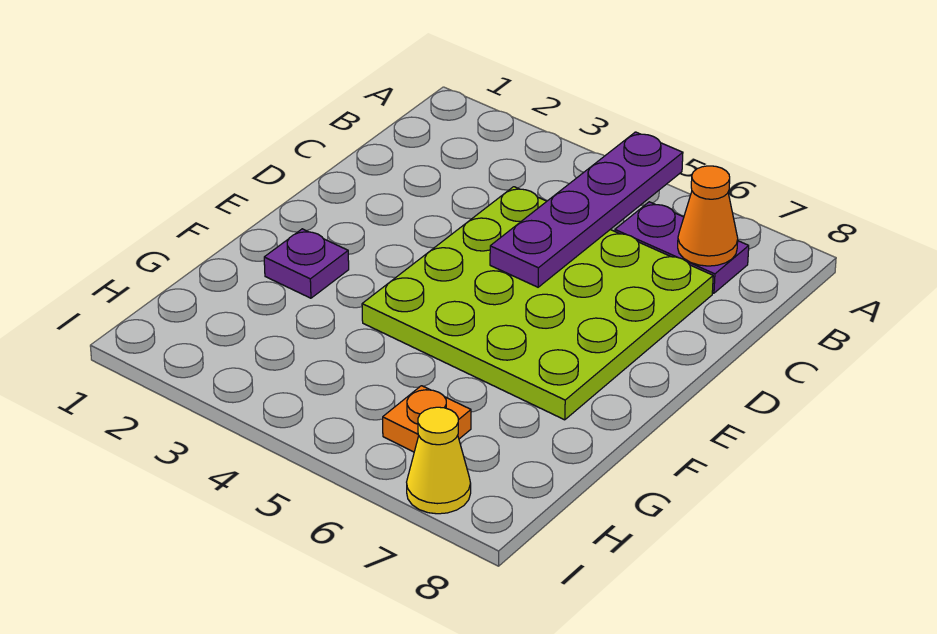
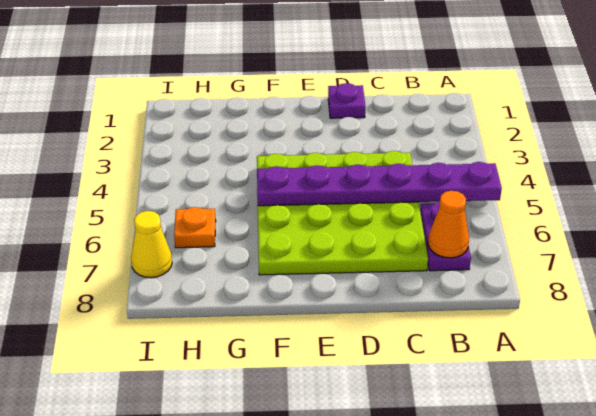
purple 1x4 plate [490,132,683,287] -> purple 1x6 plate [257,162,502,206]
purple 1x1 plate [264,229,349,298] -> purple 1x1 plate moved to [328,83,366,118]

